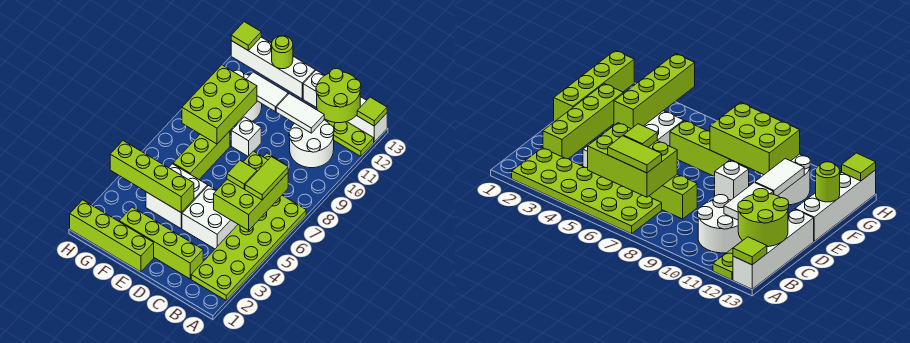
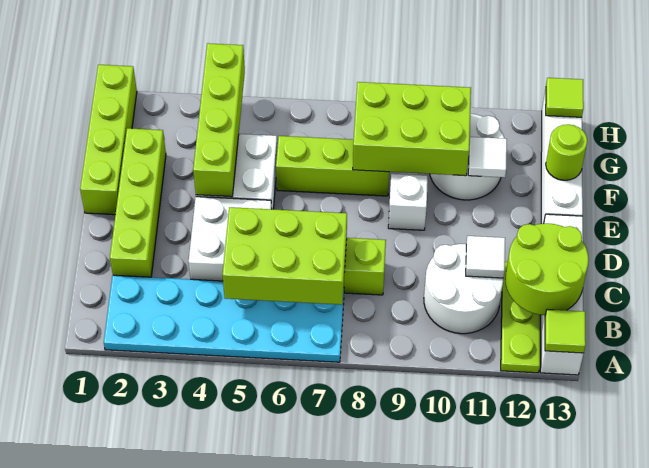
lime 2x6 plate [191,195,306,300] -> cyan 2x6 plate [104,275,344,362]
lime 1x2 tile [245,157,288,200] -> none
lime 1x1 tile [227,161,257,189] -> none
white 1x2 tile [276,94,324,133] -> white 1x1 tile [466,236,505,278]
white 1x2 tile [246,72,288,112] -> white 1x1 tile [468,137,507,178]

